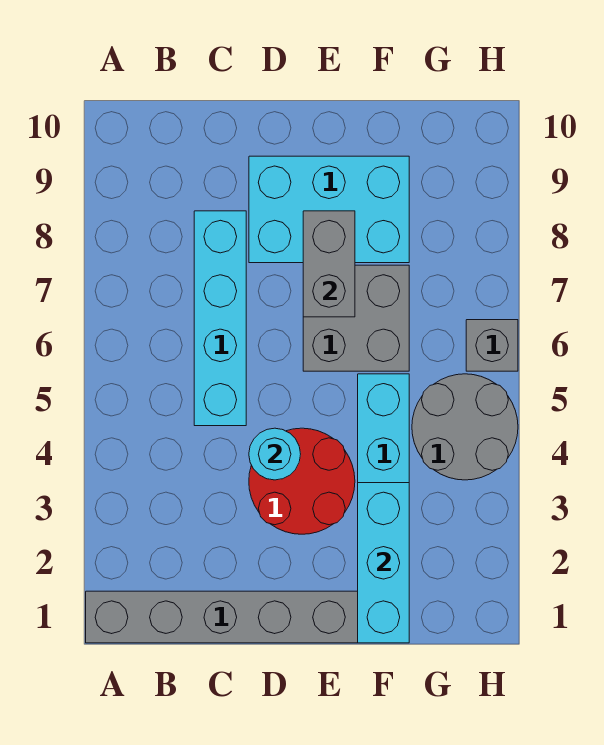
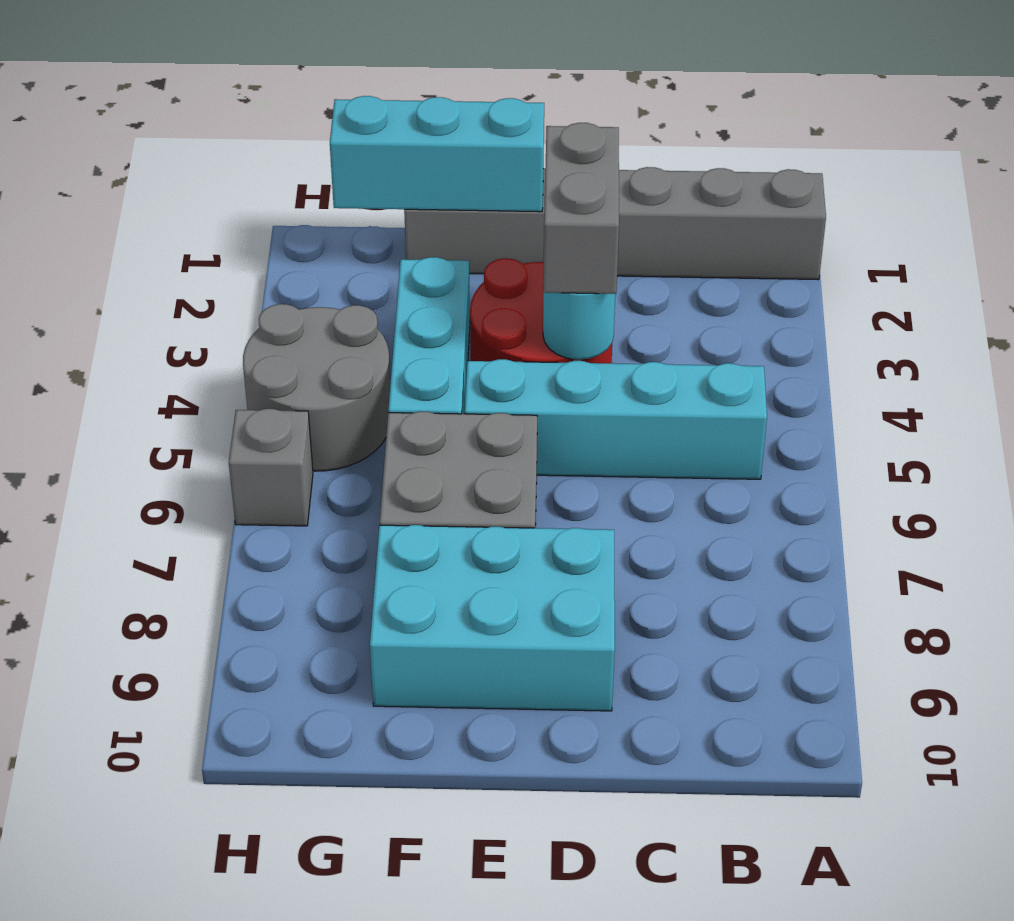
cyan 1x4 brick [194,211,246,426] -> cyan 1x4 brick turned to [465,359,767,479]
grey 1x2 brick [303,211,355,317] -> grey 1x2 brick moved to [543,123,619,294]
cyan 1x3 brick [358,483,409,643] -> cyan 1x3 brick turned to [330,96,544,212]

